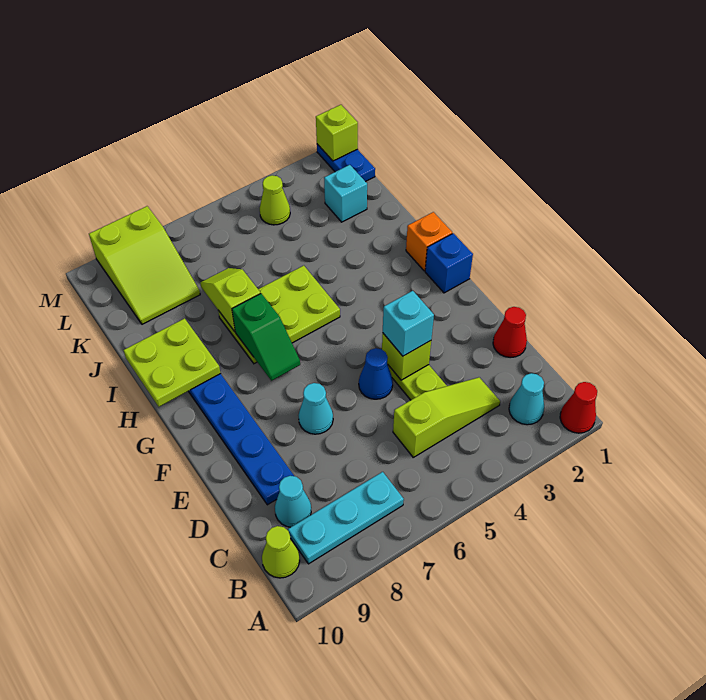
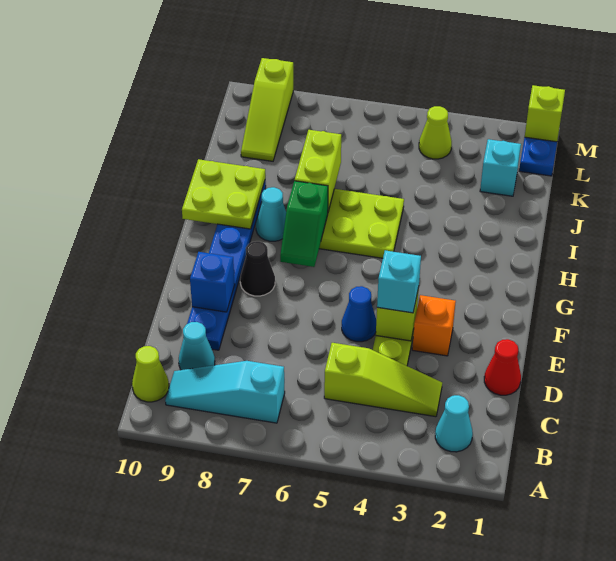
red 1x1 cone [560,382,597,433] -> none
cyan 1x3 plate [288,472,404,564] -> cyan 1x3 slope [165,361,285,423]
cyan 1x1 cone [298,383,333,434] -> cyan 1x1 cone moved to [256,187,286,241]
none -> black 1x1 cone [240,241,275,296]
blue 1x1 brick [425,233,473,293] -> blue 1x1 brick moved to [190,252,235,312]
orange 1x1 brick [406,212,452,271] -> orange 1x1 brick moved to [412,295,456,356]
lime 1x2 slope [200,268,260,332] -> lime 1x2 brick [295,130,341,212]
lime 2x3 slope [89,206,200,324] -> lime 1x3 slope [241,58,293,161]

